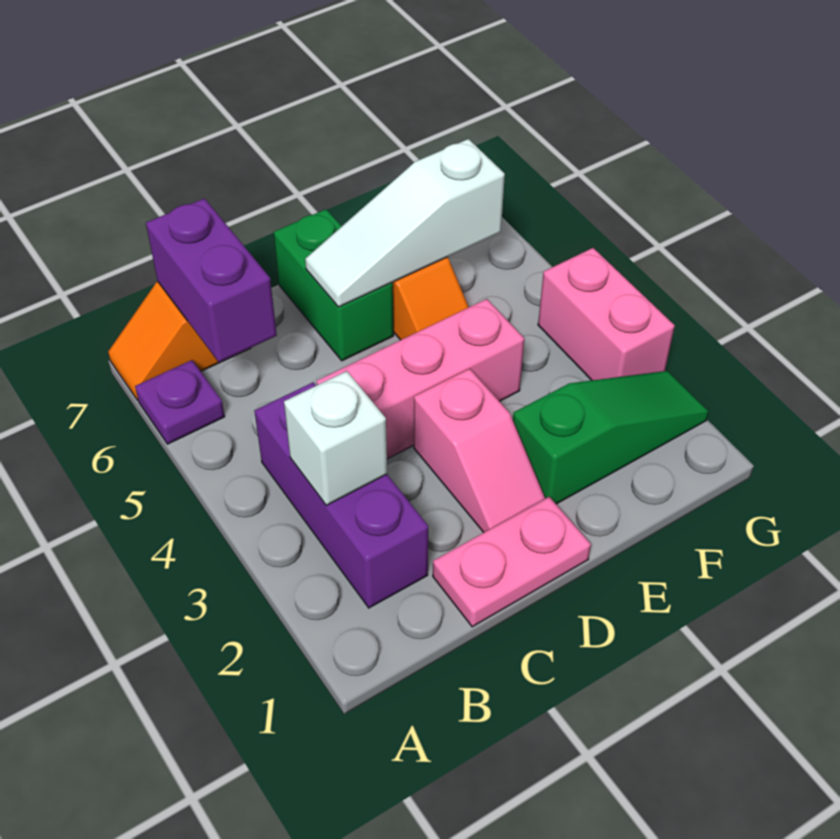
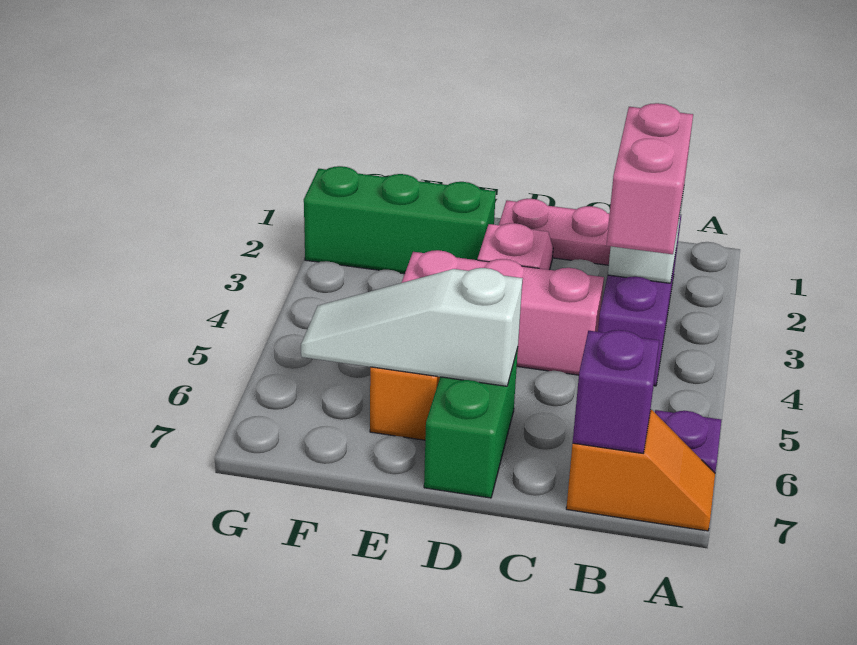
purple 1x2 brick [146,198,277,362] -> purple 1x1 brick [573,330,659,453]
white 1x3 slope [305,139,505,307] -> white 1x3 slope turned to [301,268,523,386]
green 1x3 slope [513,371,709,504] -> green 1x3 brick [304,166,496,274]
pink 1x2 brick [538,248,675,380] -> pink 1x2 brick moved to [607,103,693,254]

